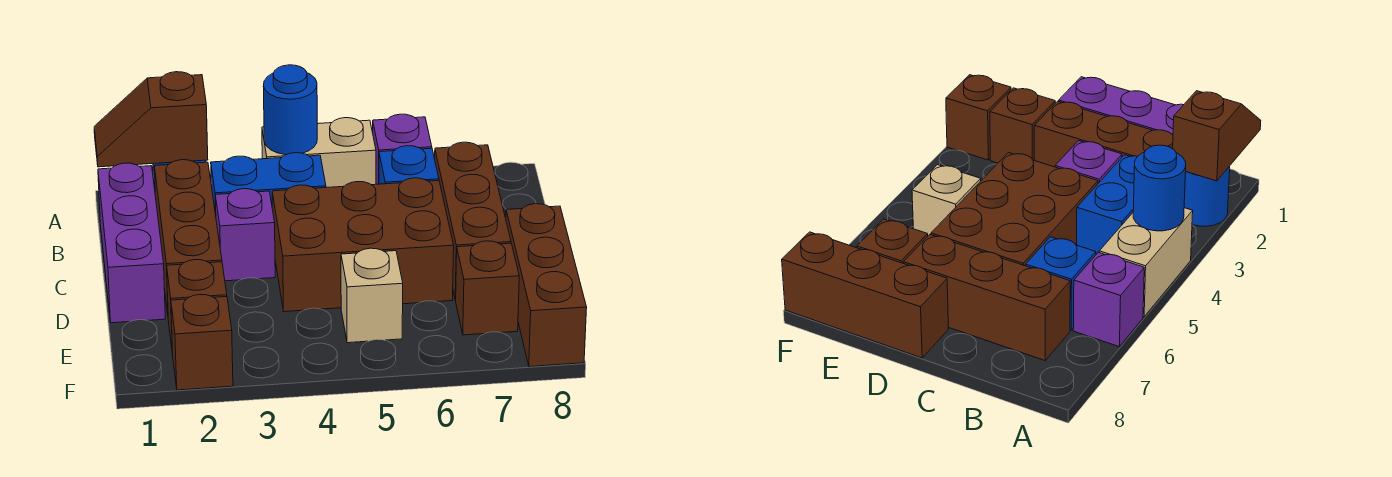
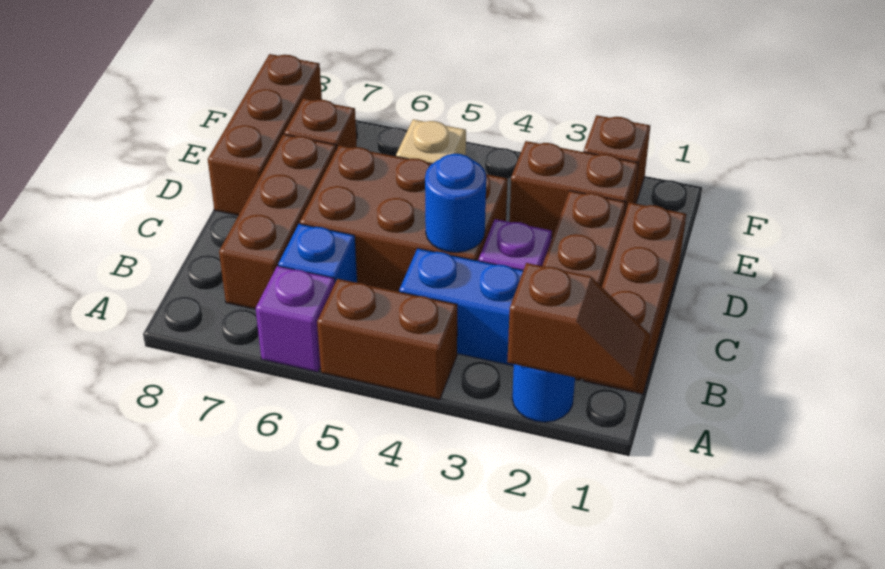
tan 1x2 brick [262,118,376,188] -> brown 1x2 brick [317,279,457,400]
blue 1x1 round brick [263,65,317,155] -> blue 1x1 round brick moved to [425,154,486,252]
purple 1x3 brick [98,163,165,323] -> brown 1x3 brick [584,202,686,394]
brown 1x1 brick [167,260,227,354] -> brown 1x2 brick [509,141,638,237]

